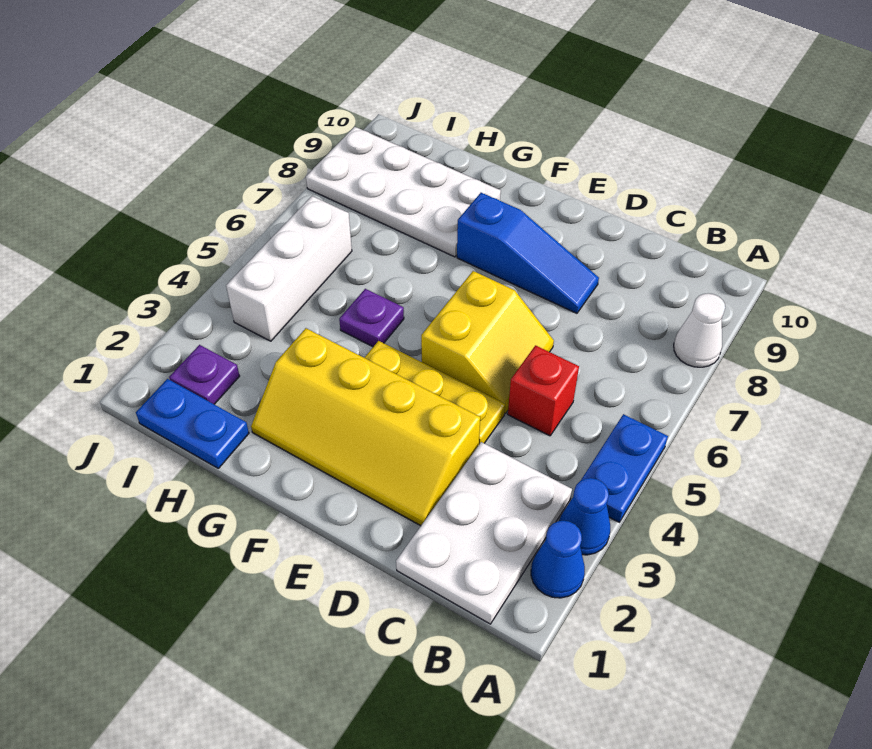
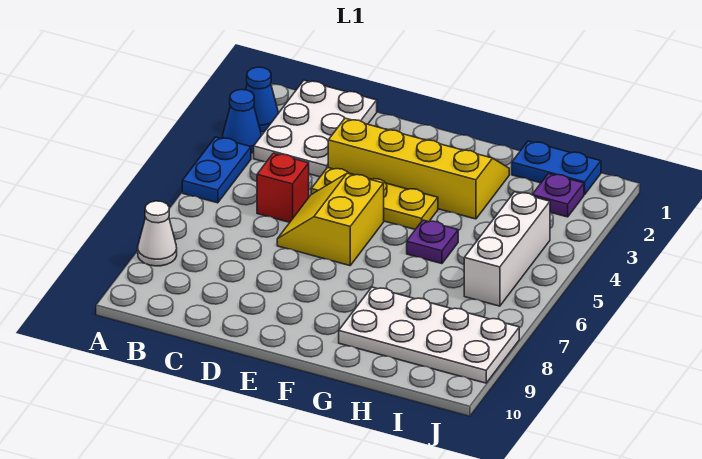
blue 1x3 slope [457,193,599,313] -> none

